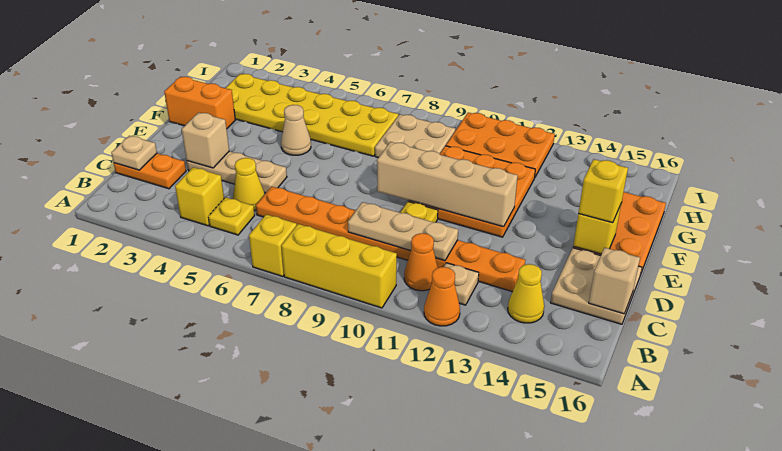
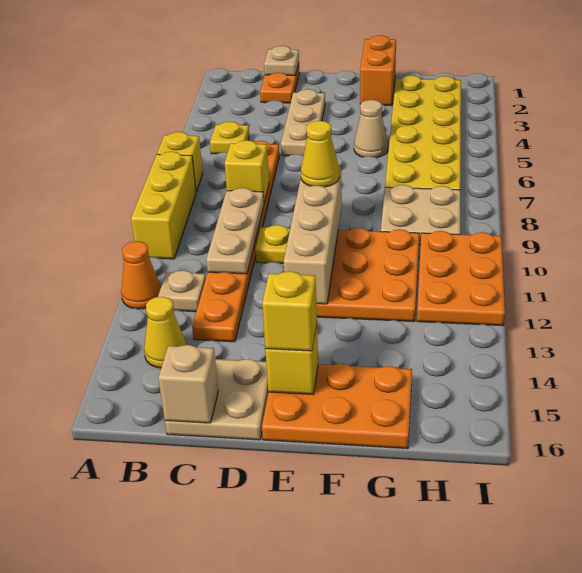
yellow 1x1 brick [175,167,224,226] -> yellow 1x1 brick moved to [225,140,269,202]
orange 1x1 cone [404,233,438,291] -> none
yellow 1x1 cone [233,158,265,210] -> yellow 1x1 cone moved to [301,121,339,187]
tan 1x1 brick [182,113,229,168] -> none

